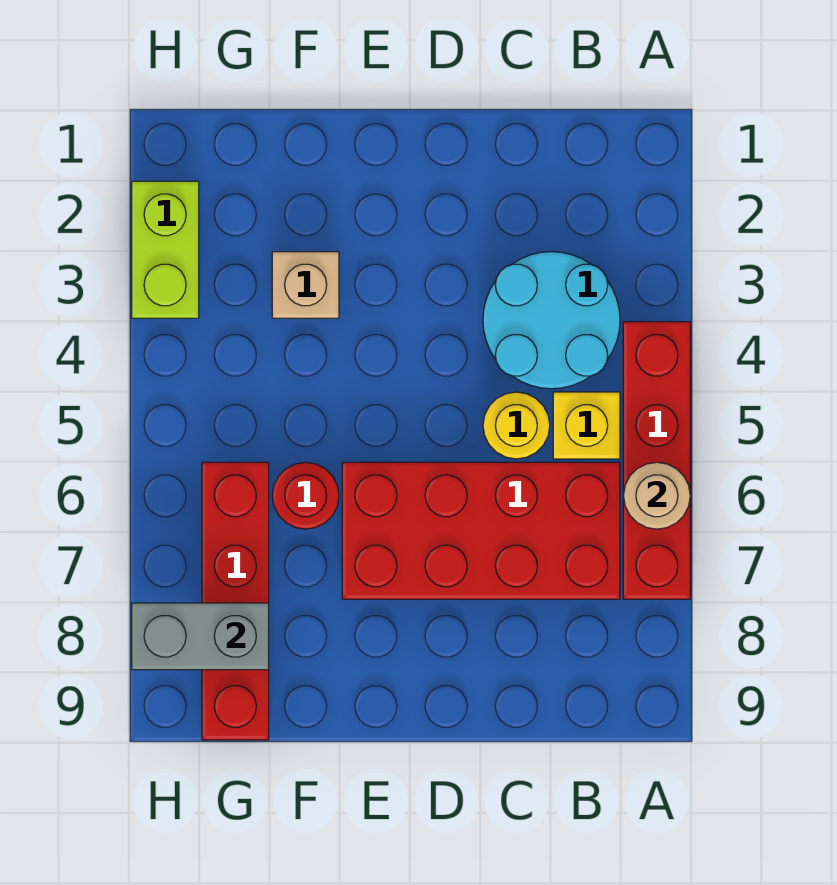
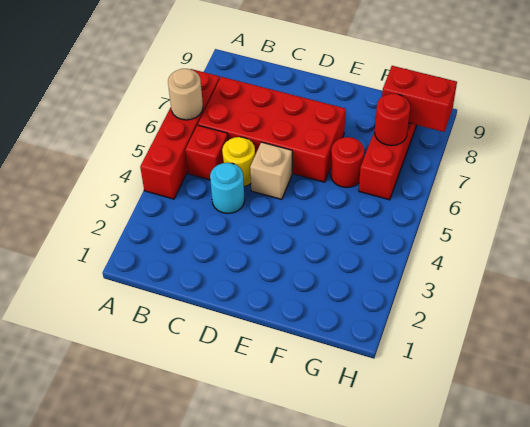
cyan 2x2 round brick [483,252,620,389] -> cyan 1x1 round brick [210,163,245,214]
yellow 1x1 brick [553,392,620,459] -> red 1x1 brick [185,125,228,180]
tan 1x1 brick [272,252,339,318] -> tan 1x1 brick moved to [250,142,292,199]
none -> red 1x1 round brick [375,94,410,146]
grey 1x2 brick [132,603,269,670] -> red 1x2 brick [382,66,457,132]
lime 1x2 brick [132,181,199,318] -> none

